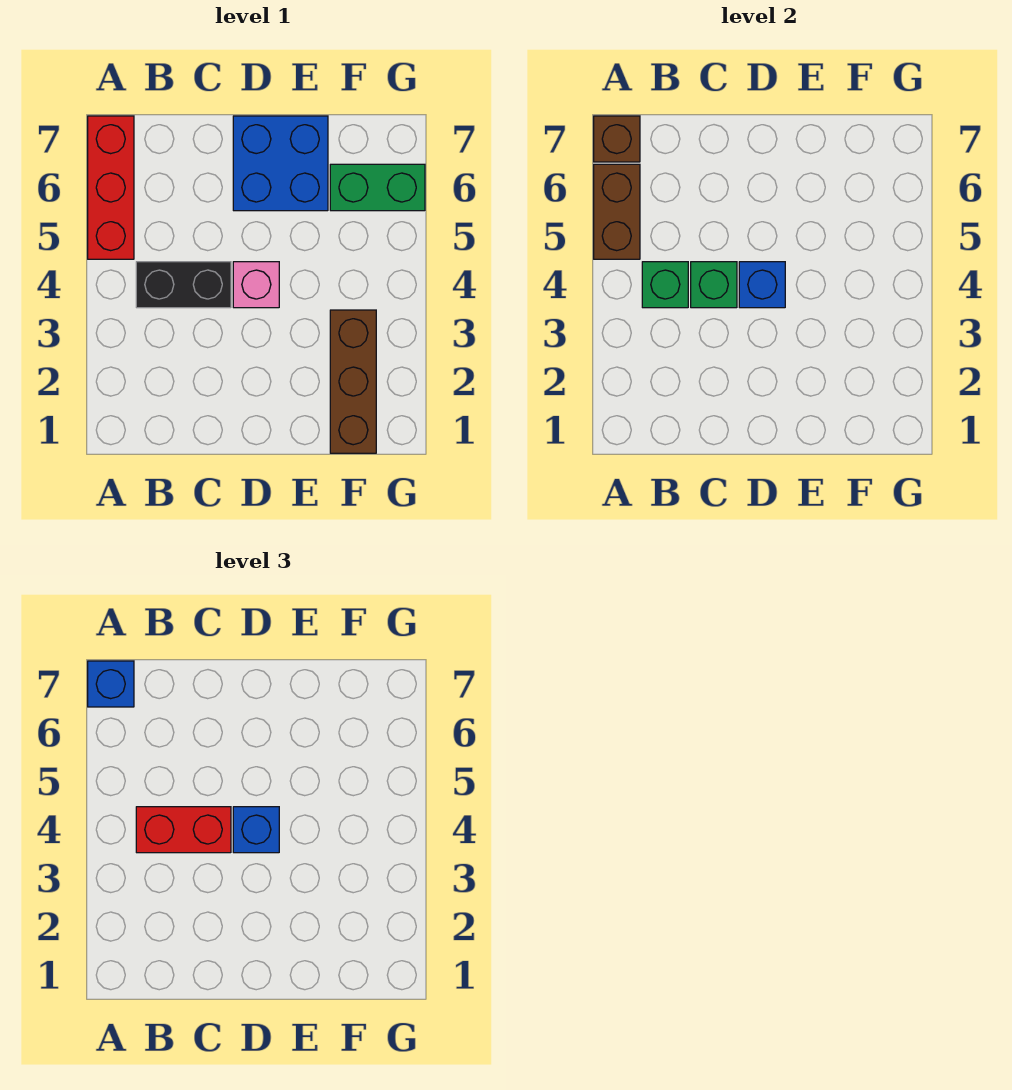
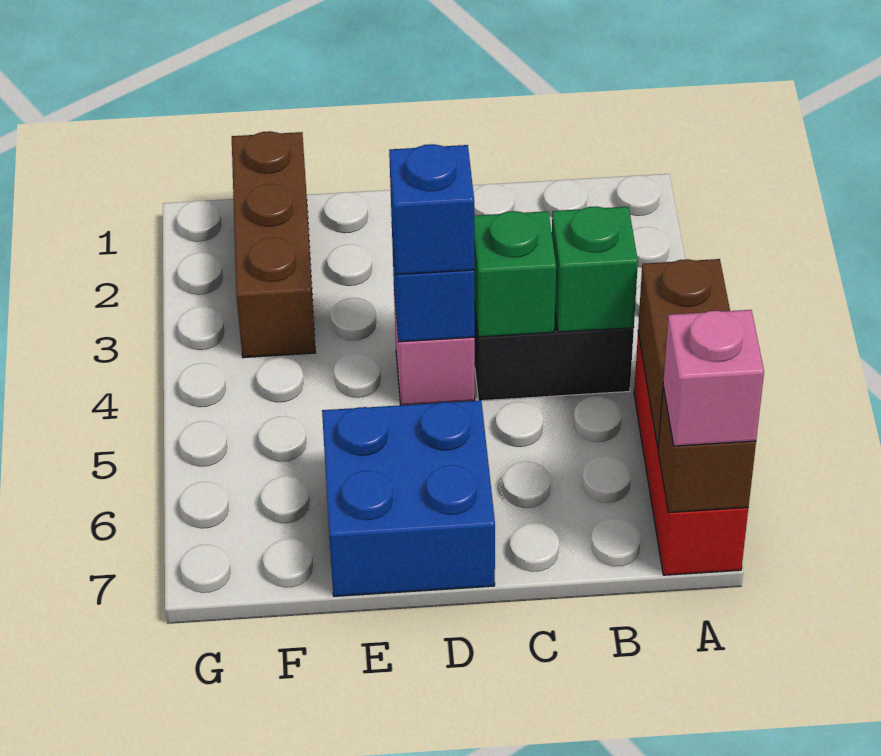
blue 1x1 brick [88,661,134,707] -> pink 1x1 brick [663,310,764,446]
red 1x2 brick [136,807,231,853] -> none
green 1x2 brick [330,164,425,211] -> none

